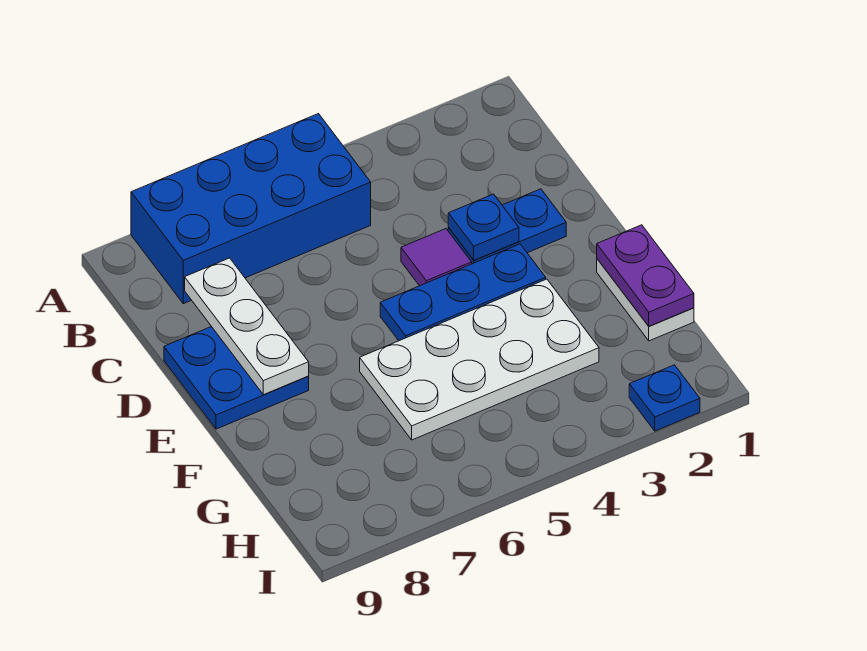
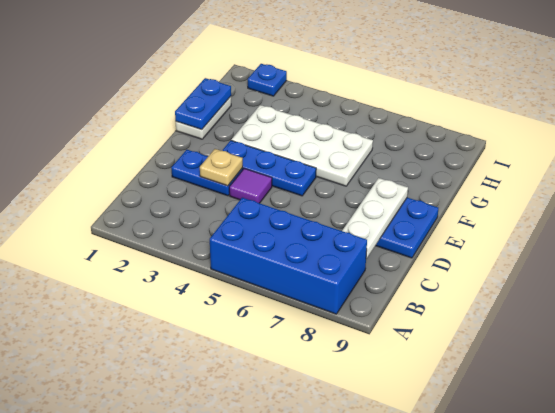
blue 1x1 plate [448,194,519,260] -> tan 1x1 plate [200,149,243,186]
purple 1x2 plate [597,225,694,326] -> blue 1x2 plate [175,78,231,130]

